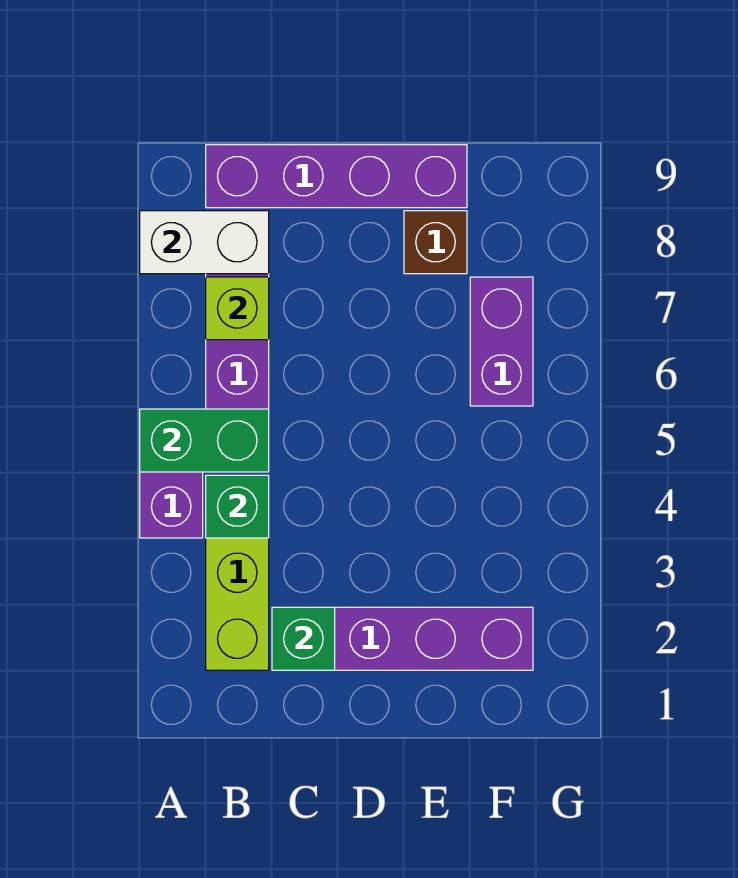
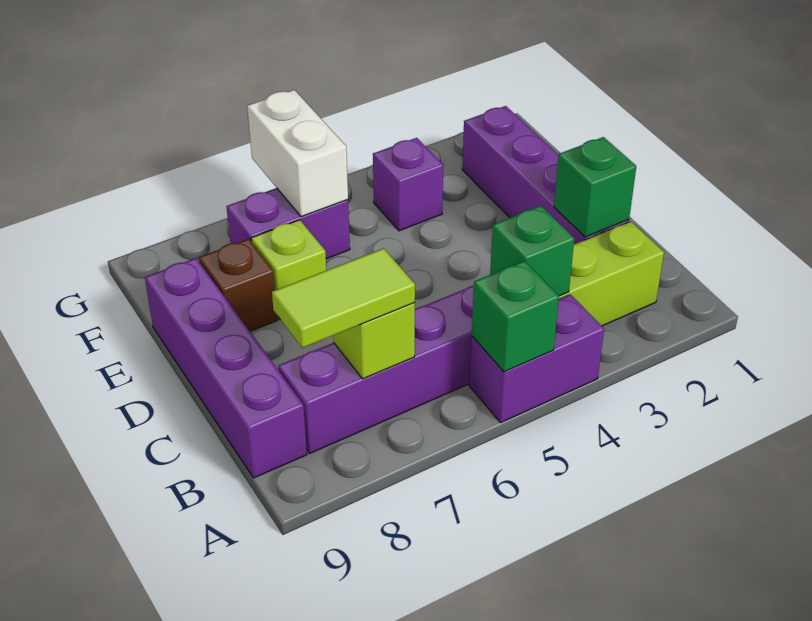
green 1x2 brick [140,409,269,472] -> green 1x1 brick [472,261,559,372]
white 1x2 brick [140,211,269,274] -> white 1x2 brick moved to [247,90,348,217]
none -> lime 1x2 tile [272,248,415,348]
none -> lime 1x1 brick [251,220,326,319]
none -> purple 1x1 brick [373,138,443,231]

